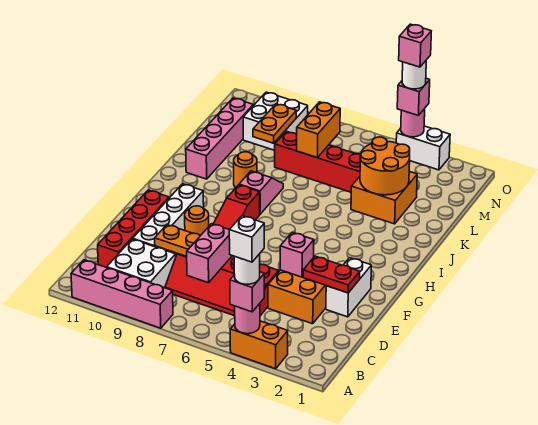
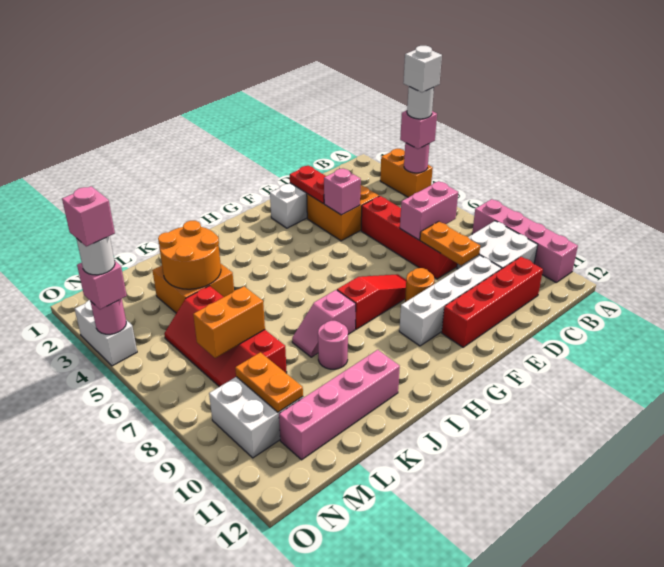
orange 1x1 round brick [234,152,257,188] -> pink 1x1 round brick [318,321,348,369]
orange 1x2 plate [253,104,296,143] -> orange 1x2 plate turned to [235,352,303,412]

